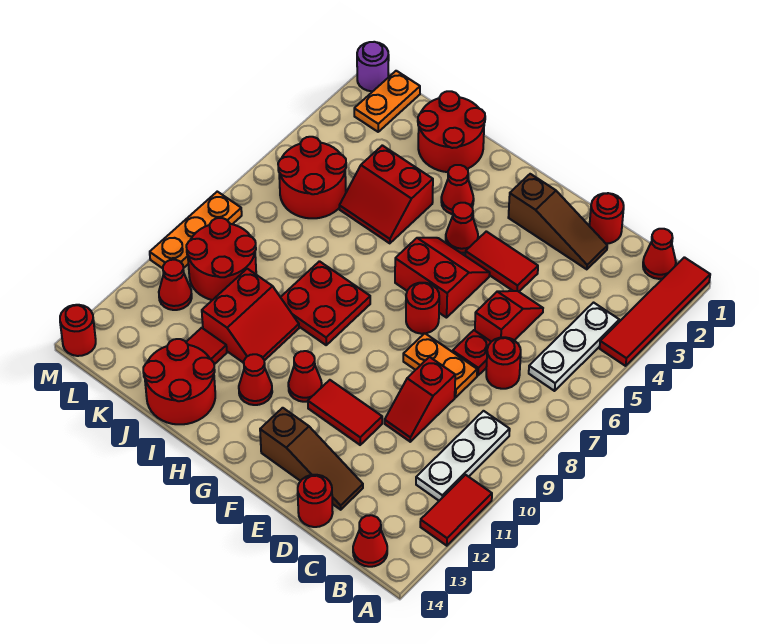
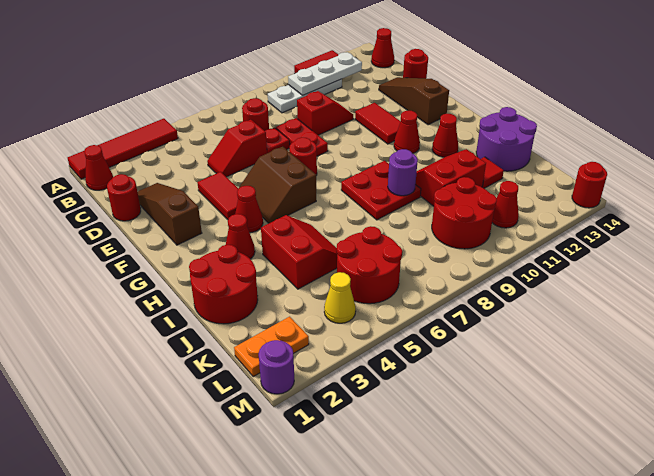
white 1x3 plate [529,303,619,391] -> white 1x3 plate moved to [288,52,362,95]
orange 1x2 plate [403,333,477,397] -> red 1x2 plate [276,118,328,156]
red 2x2 slope [395,238,490,318] -> brown 2x2 slope [239,147,316,223]
none -> purple 1x1 round brick [388,149,418,196]
red 2x2 round brick [143,339,215,424] -> purple 2x2 round brick [476,107,537,171]
none -> yellow 1x1 cone [324,272,356,323]
orange 1x3 plate [150,192,242,268] -> none

